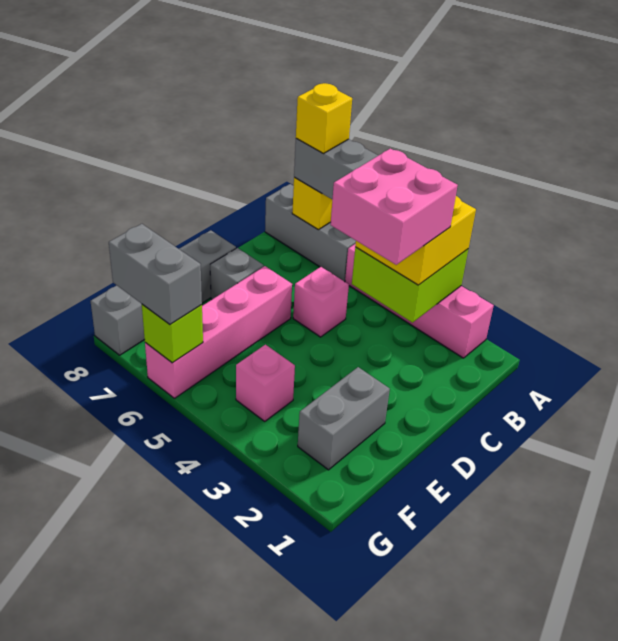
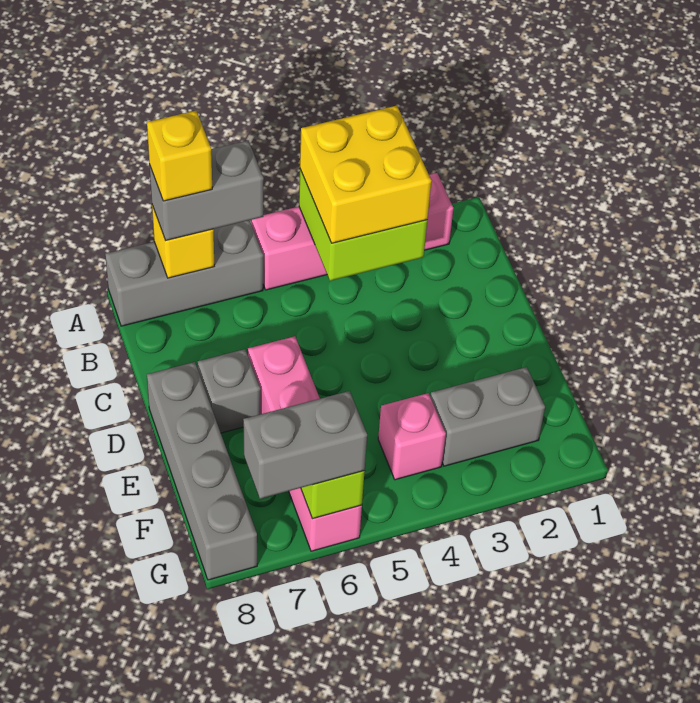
pink 2x2 brick [331,148,458,265] -> none
pink 1x1 brick [293,267,349,337] -> none
grey 1x2 brick [298,367,390,470] -> grey 1x2 brick turned to [430,367,545,466]

